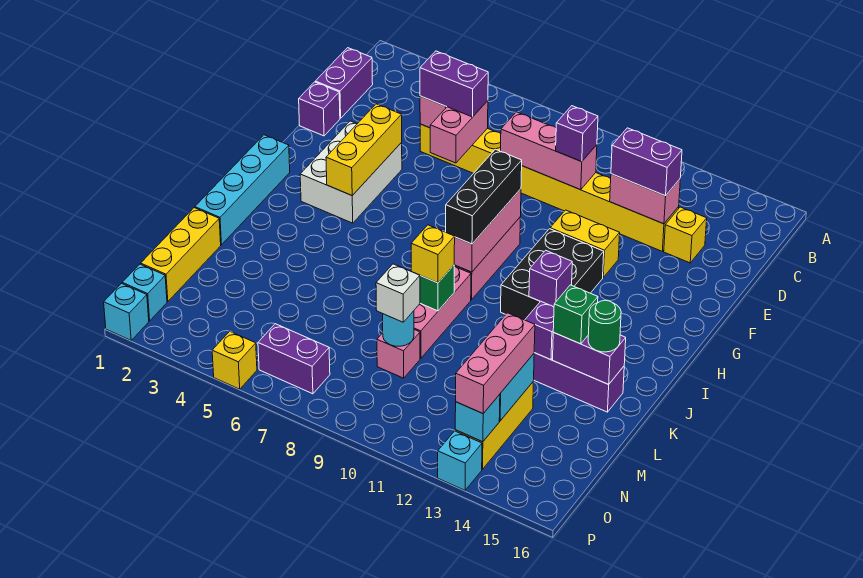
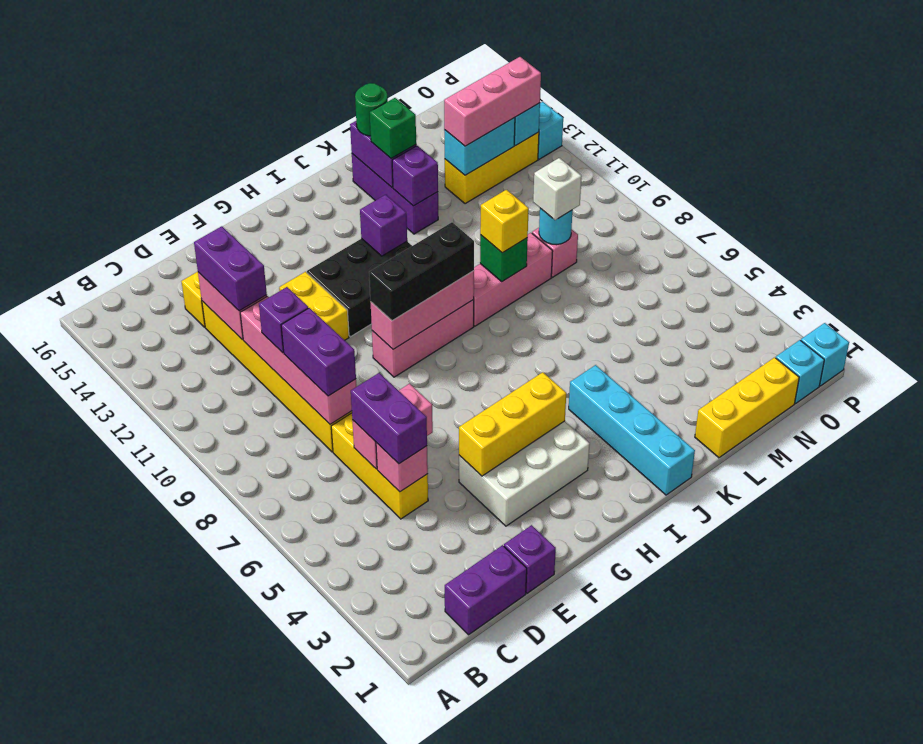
pink 1x3 brick [501,112,597,190] -> pink 1x4 brick [240,296,357,424]
cyan 1x4 brick [195,135,290,245] -> cyan 1x4 brick turned to [569,365,695,495]
purple 1x2 brick [258,324,330,394] -> purple 1x2 brick moved to [281,308,356,396]
yellow 1x1 brick [212,331,257,389] -> none

